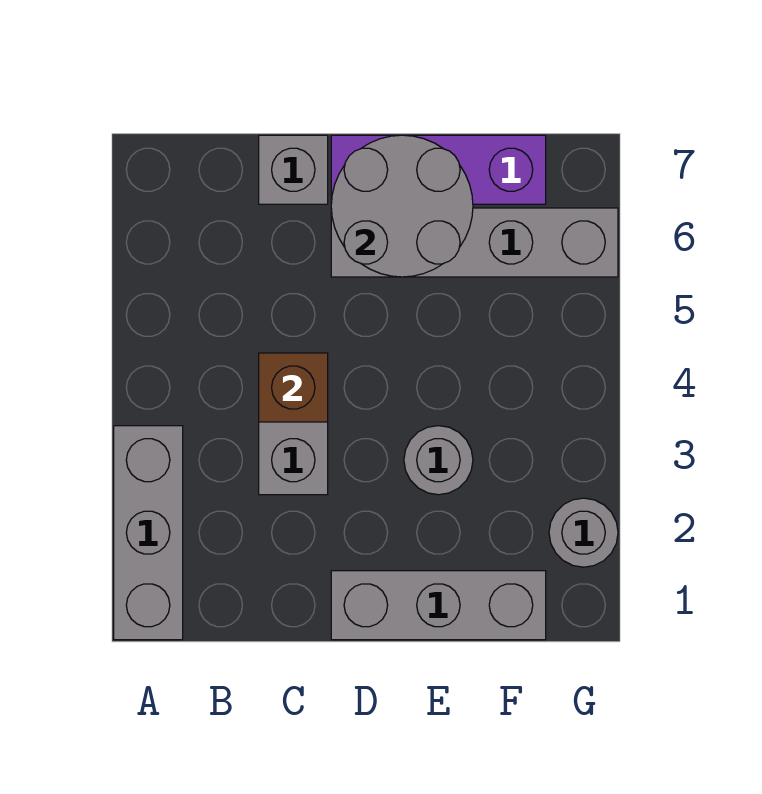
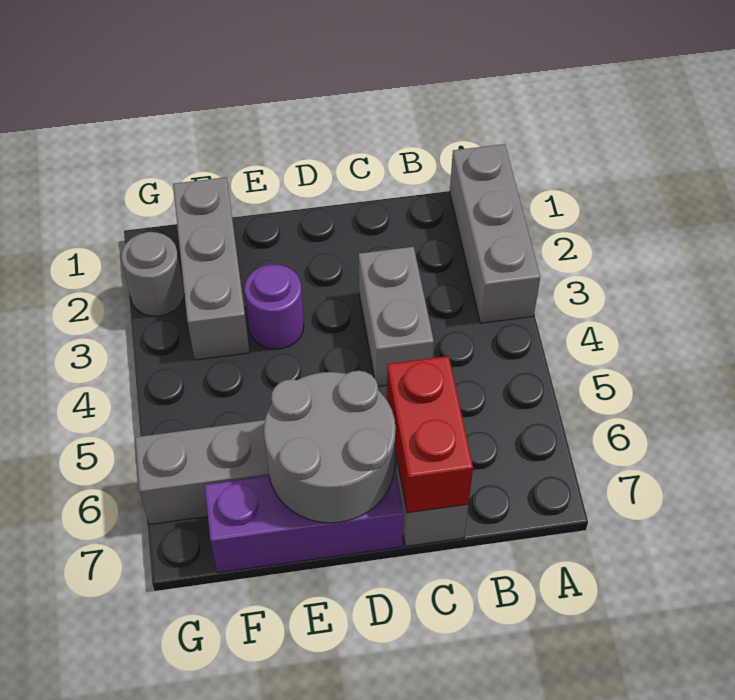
brown 1x1 brick [259,353,328,422] -> none
none -> red 1x2 brick [387,356,473,513]
grey 1x3 brick [331,571,546,640] -> grey 1x3 brick turned to [173,177,250,360]
grey 1x1 round brick [404,426,473,495] -> purple 1x1 round brick [245,265,304,349]

